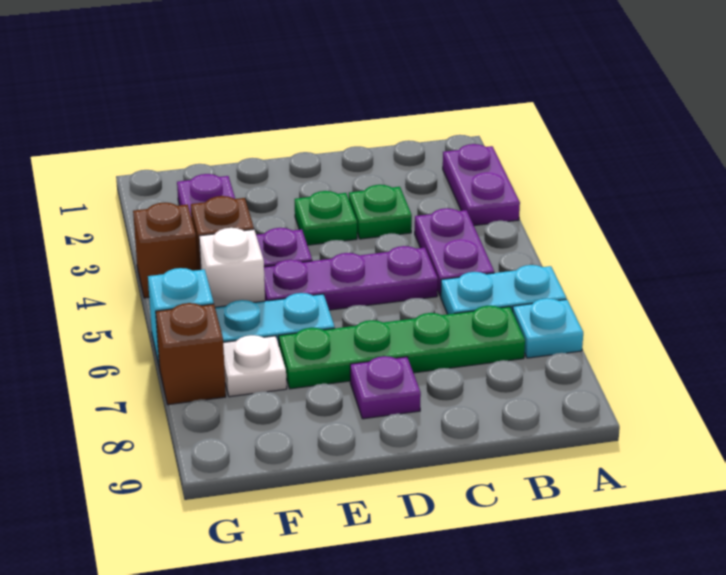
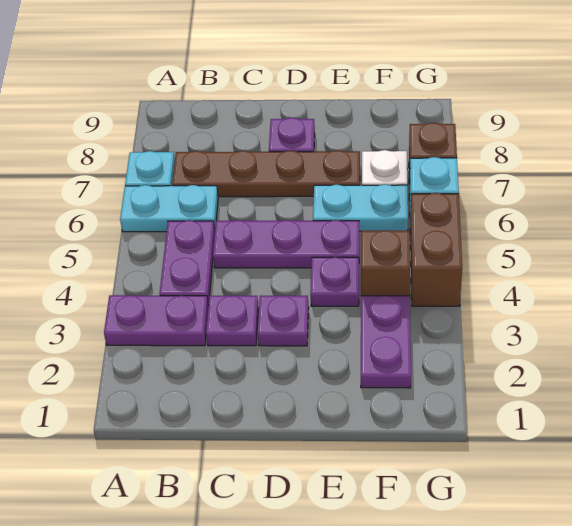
purple 1x2 plate [443,144,520,225] -> purple 1x2 plate turned to [104,295,208,346]
green 1x4 plate [279,306,525,389] -> brown 1x4 plate [172,150,360,197]
green 1x1 plate [349,185,412,239] -> purple 1x1 plate [206,296,258,346]
green 1x1 plate [295,191,357,245] -> purple 1x1 plate [257,296,309,346]
white 1x1 brick [199,228,265,307] -> none
brown 1x1 brick [133,203,198,298] -> brown 1x2 brick [410,193,462,306]

